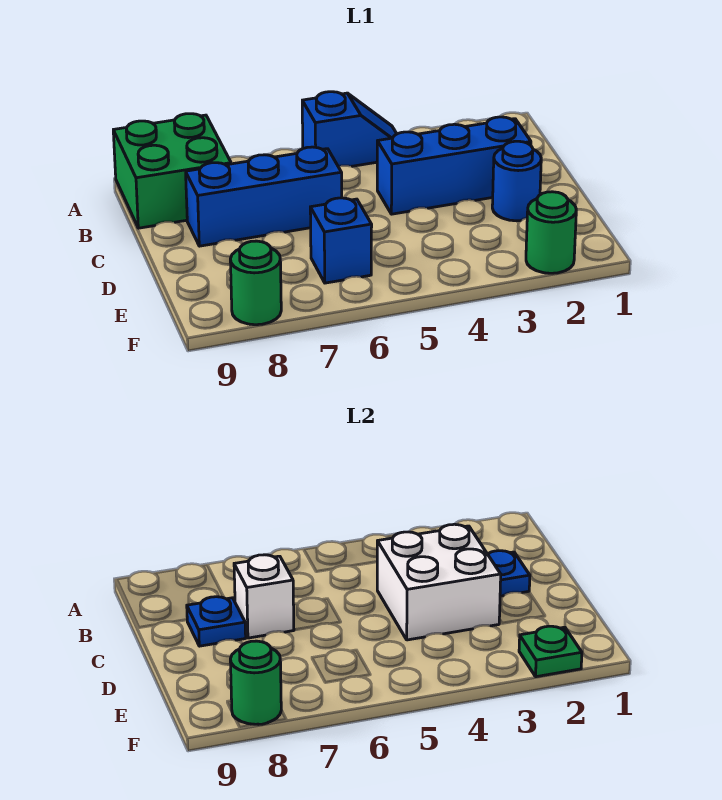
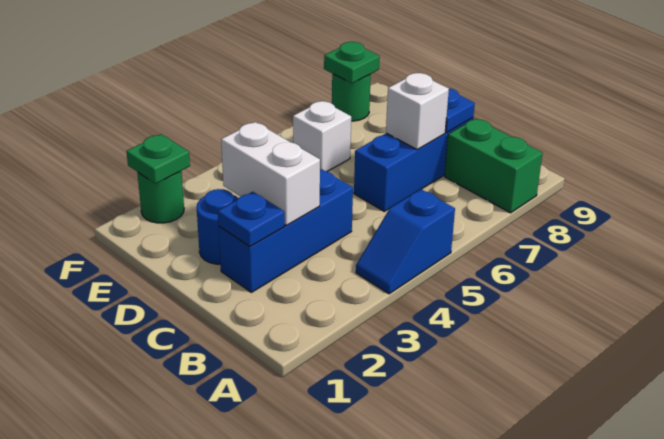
green 2x2 brick [113,114,231,228] -> green 1x2 brick [445,119,543,213]
white 2x2 brick [377,524,501,640] -> white 1x2 brick [221,122,320,225]
blue 1x1 brick [310,198,372,283] -> white 1x1 brick [293,101,351,172]
green 1x1 round brick [230,641,281,725] -> green 1x1 plate [324,42,380,83]

